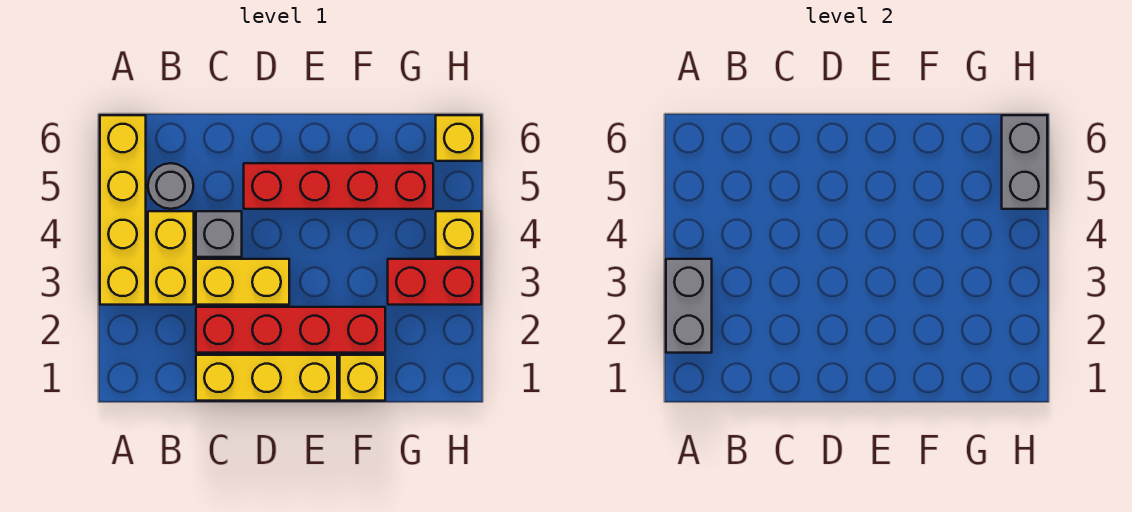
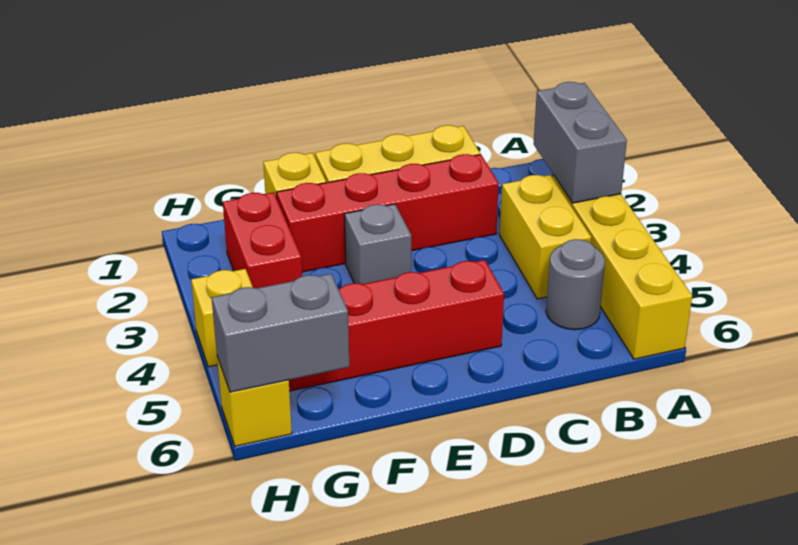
yellow 1x2 brick [196,259,289,305] -> none
grey 1x1 brick [196,211,242,257] -> grey 1x1 brick moved to [344,204,411,284]
red 1x2 brick [388,259,481,305] -> red 1x2 brick turned to [223,192,302,288]
grey 1x2 brick [1002,115,1047,209] -> grey 1x2 brick turned to [211,274,349,392]

